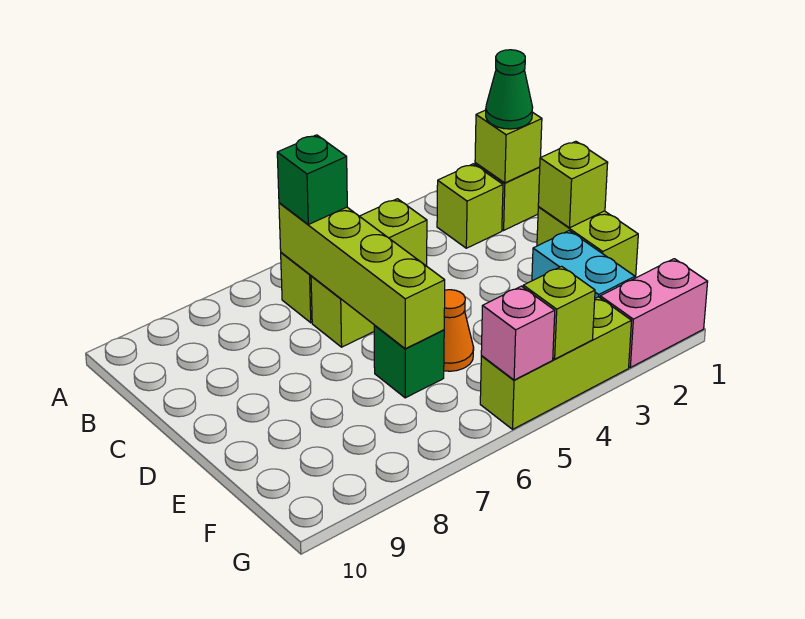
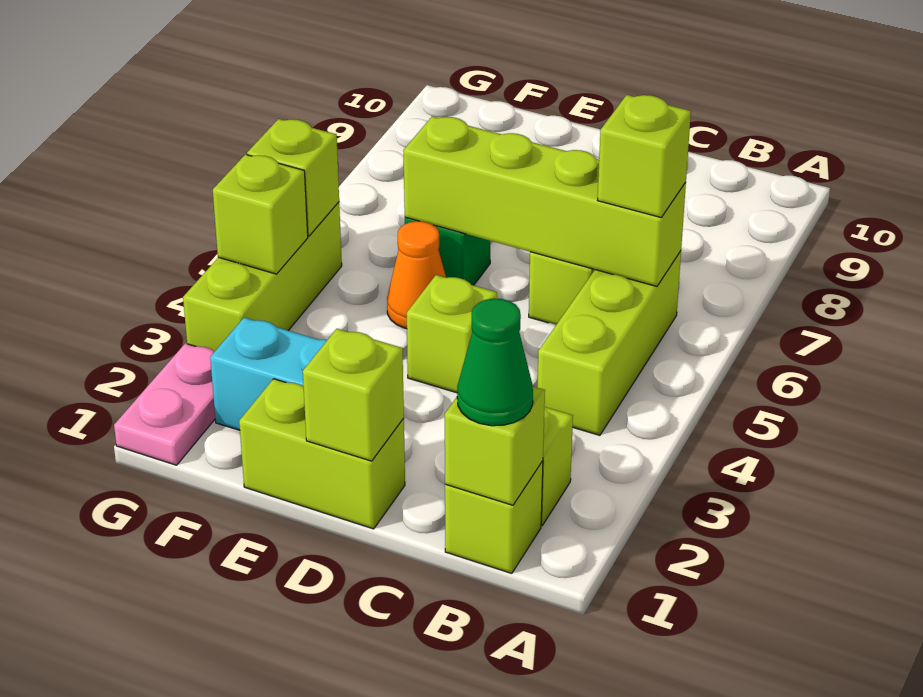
green 1x1 brick [277,135,347,225] -> lime 1x1 brick [598,95,691,217]
none -> lime 1x1 brick [407,275,497,393]
pink 1x2 brick [600,259,708,367] -> pink 1x2 plate [114,343,215,465]
pink 1x1 brick [481,286,555,380] -> lime 1x1 brick [247,119,339,236]

